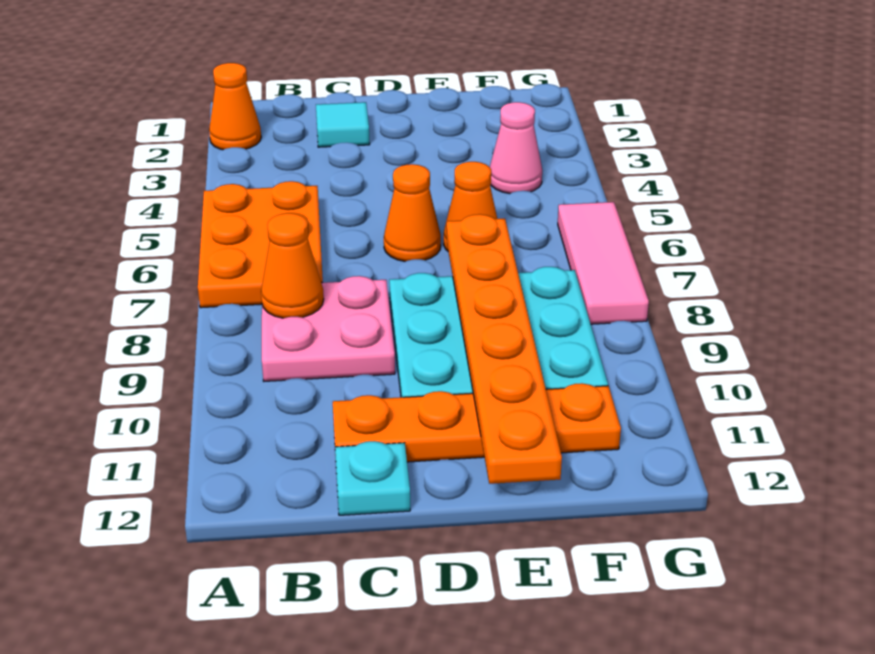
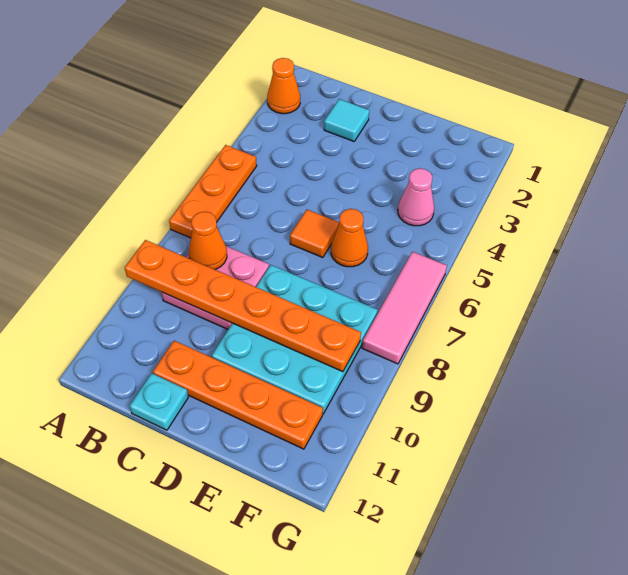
orange 2x3 plate [198,181,323,308] -> orange 1x3 plate [169,145,257,238]
orange 1x1 cone [384,164,441,262] -> orange 1x1 tile [290,210,339,258]
orange 1x6 plate [447,214,562,484] -> orange 1x6 plate turned to [125,240,361,372]

